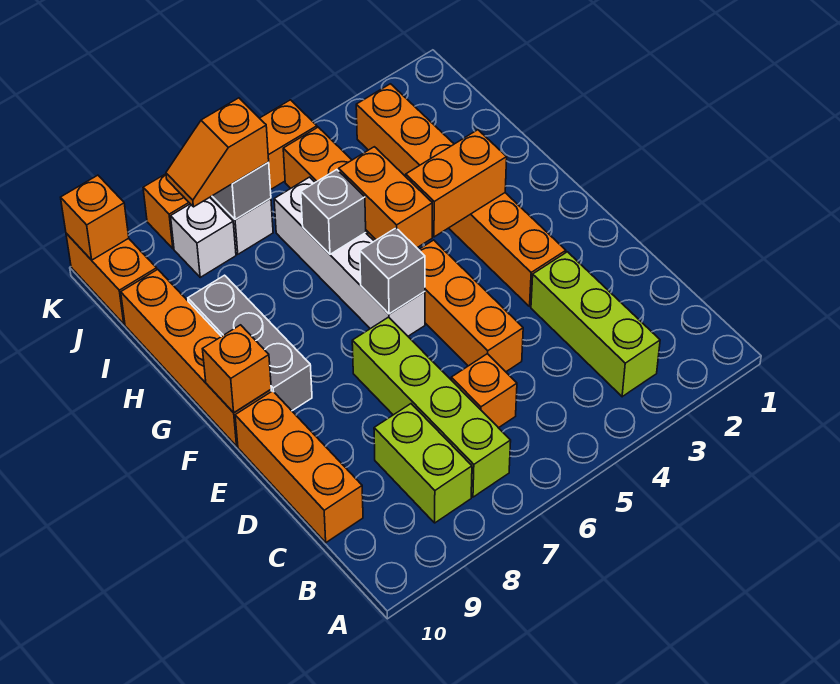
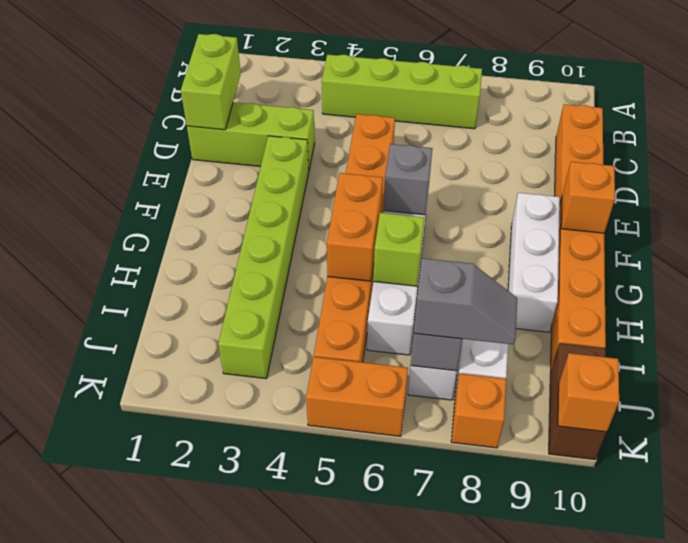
lime 1x3 brick [531,252,660,397] -> lime 1x3 brick turned to [187,102,315,169]
lime 1x4 brick [352,317,511,497] -> lime 1x4 brick turned to [322,54,482,129]
lime 1x2 brick [374,404,472,523] -> lime 1x2 brick moved to [181,34,241,130]
orange 1x1 brick [451,354,517,428] -> none
orange 1x6 brick [356,84,566,306] -> lime 1x6 brick [218,136,309,379]
grey 1x3 brick [188,275,312,411] -> white 1x3 brick [508,193,560,332]
orange 1x2 brick [406,130,507,237] -> none
grey 1x1 brick [301,170,366,254] -> lime 1x1 brick [373,213,424,286]
orange 1x2 slope [166,98,269,207] -> grey 1x2 slope [414,258,517,345]
orange 1x2 brick [66,233,157,324] -> brown 1x2 brick [549,343,607,459]

